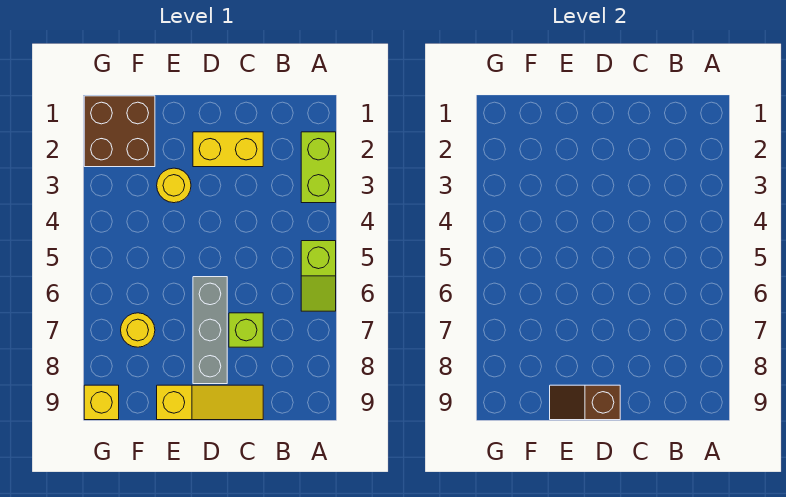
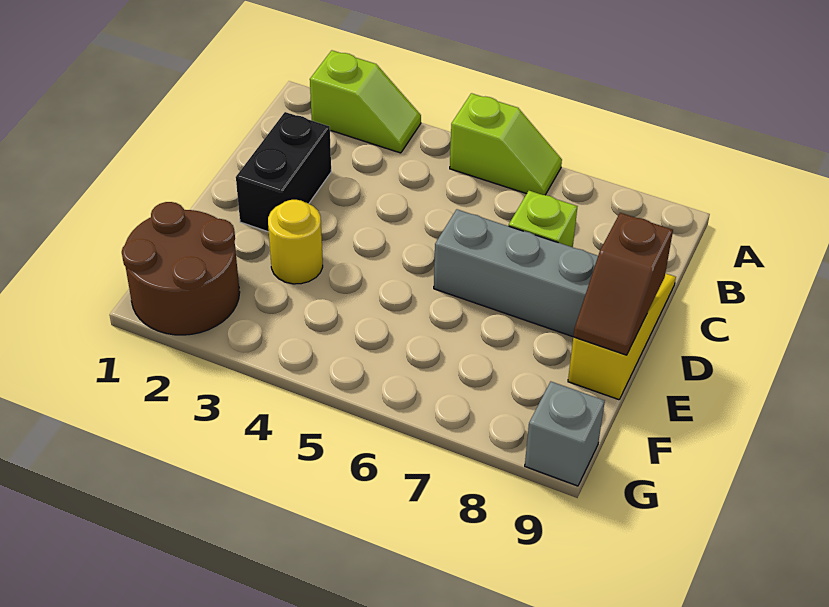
lime 1x2 brick [301,132,336,203] -> lime 1x2 slope [310,50,421,153]
yellow 1x2 brick [193,132,263,167] -> black 1x2 brick [236,112,331,232]
brown 2x2 brick [84,96,155,167] -> brown 2x2 round brick [122,202,240,335]
yellow 1x1 round brick [121,313,155,347] -> none
yellow 1x1 brick [84,385,119,420] -> grey 1x1 brick [525,382,605,486]

